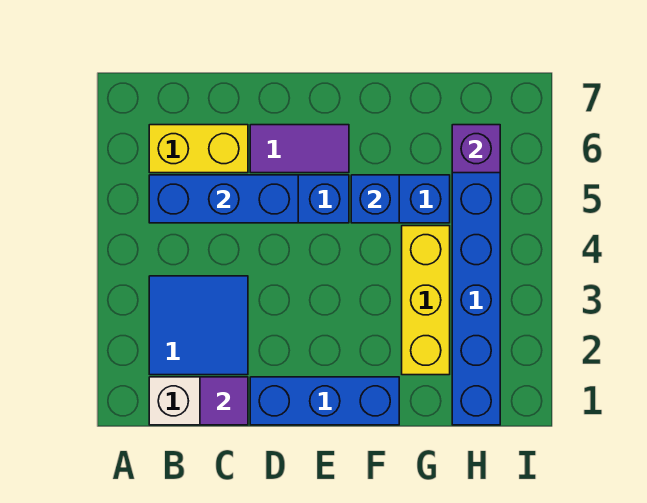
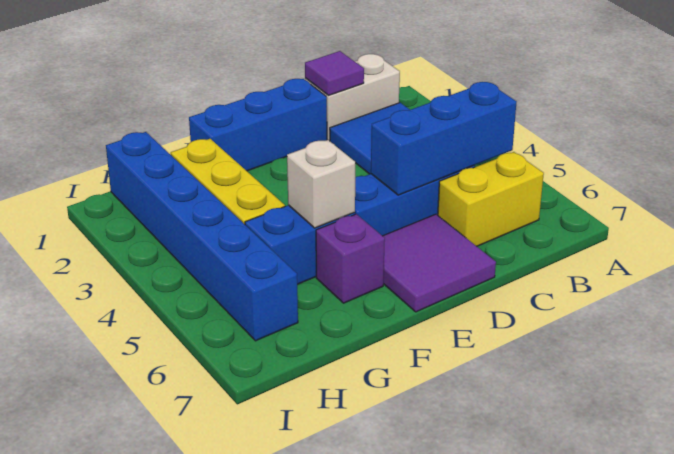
purple 1x2 tile [250,125,349,173] -> purple 2x2 tile [383,214,496,312]
blue 1x1 brick [351,175,399,223] -> white 1x1 brick [287,140,355,228]
purple 1x1 brick [452,125,500,173] -> purple 1x1 brick moved to [316,214,385,303]

